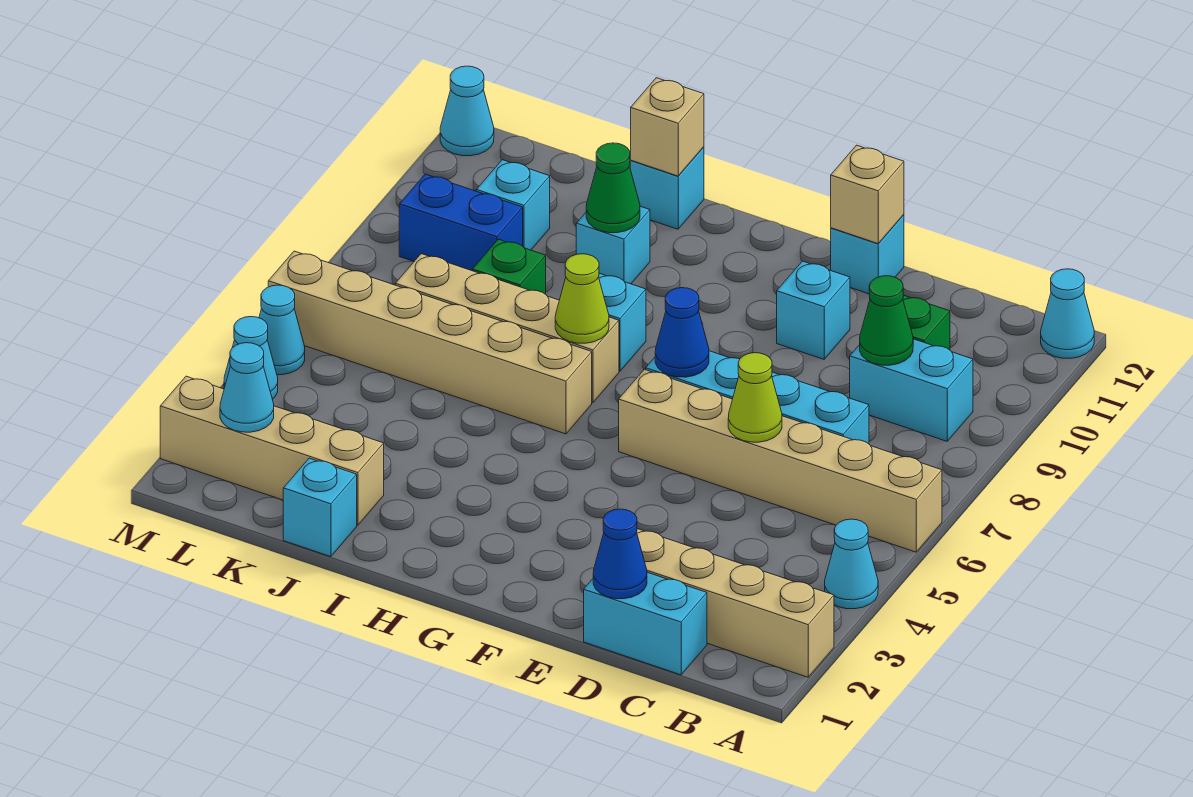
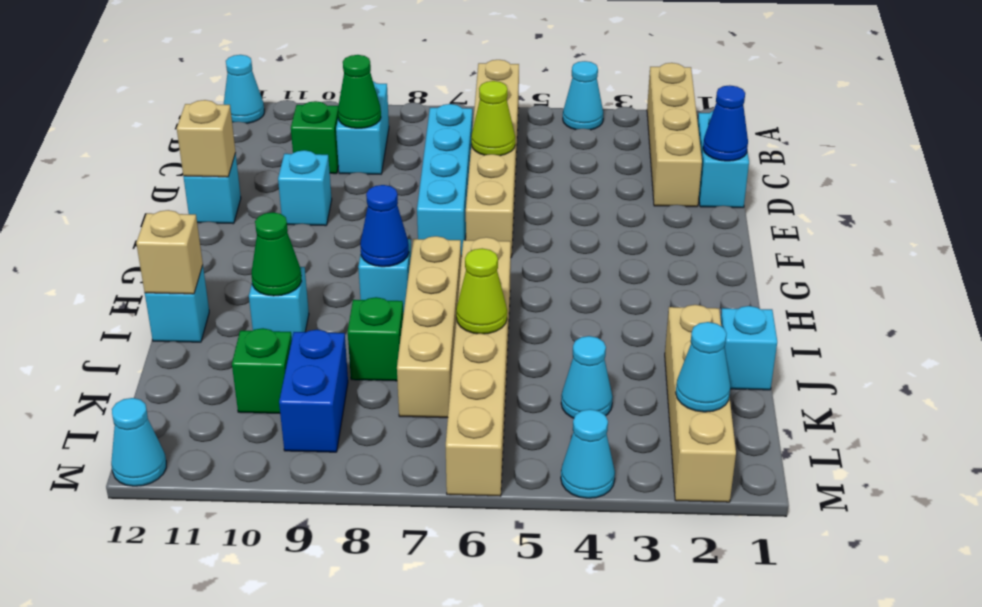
blue 1x1 cone [655,288,709,377] -> blue 1x1 cone moved to [360,185,409,267]
lime 1x1 cone [555,254,609,343] -> lime 1x1 cone moved to [456,248,507,334]
cyan 1x1 brick [476,160,550,250] -> green 1x1 brick [232,328,292,413]
cyan 1x1 cone [259,285,305,375] -> cyan 1x1 cone moved to [561,336,613,418]

